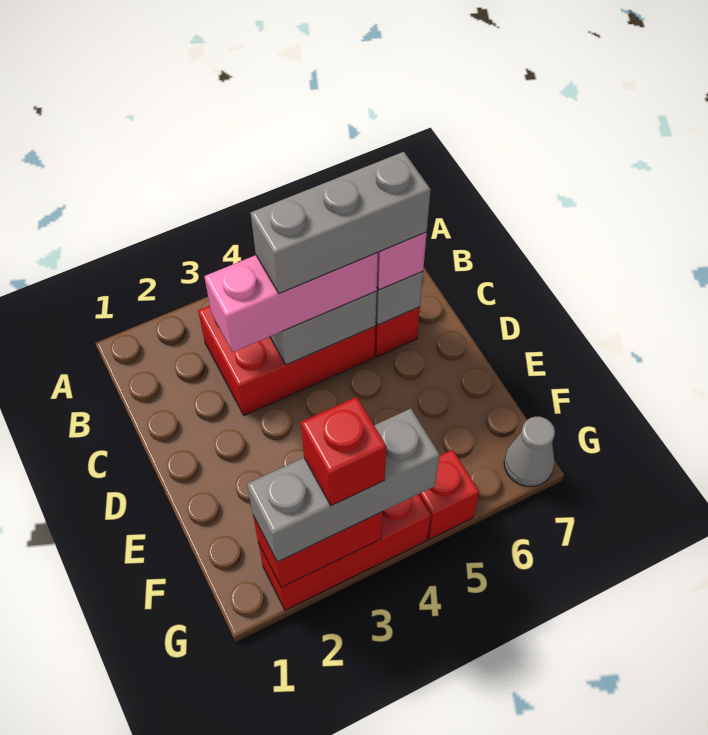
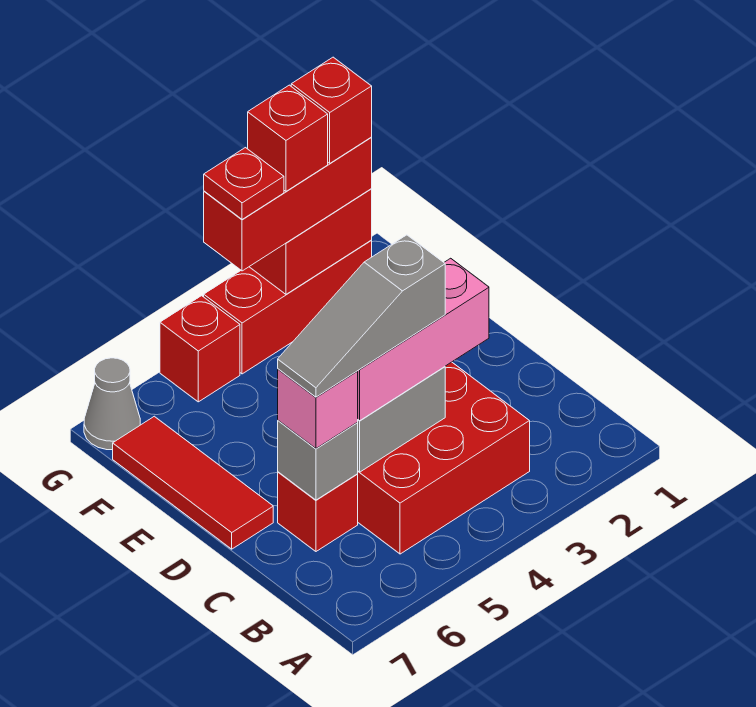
grey 1x3 brick [251,152,431,293] -> grey 1x3 slope [278,235,445,397]
none -> red 1x3 tile [113,416,273,549]
grey 1x3 brick [247,409,440,562] -> red 1x3 brick [204,138,372,271]
none -> red 1x1 brick [291,57,372,163]
none -> red 1x1 plate [204,148,284,219]

